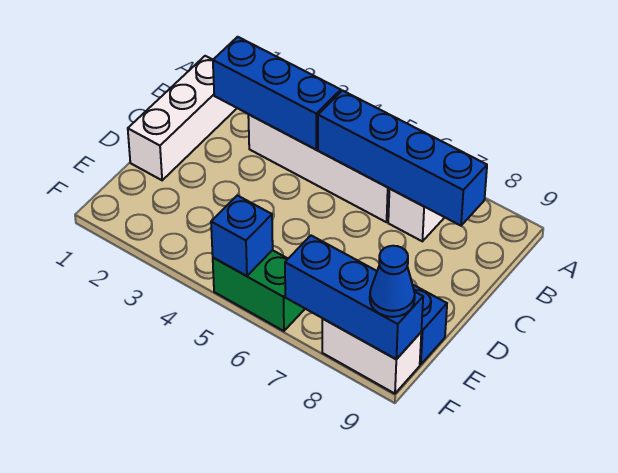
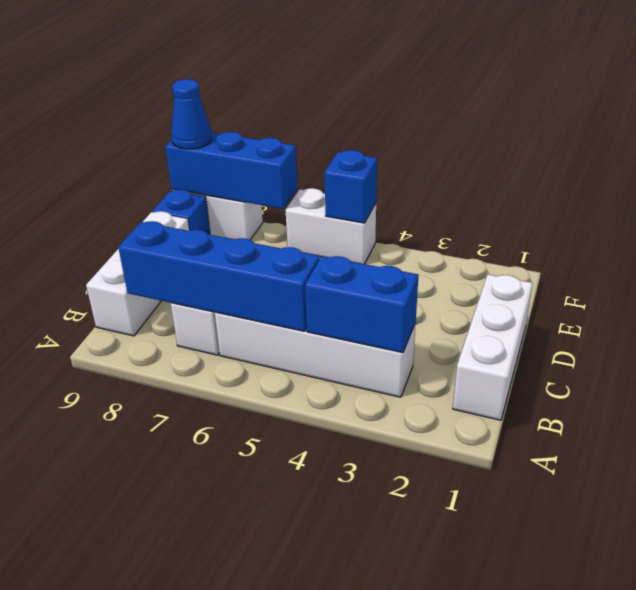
blue 1x3 brick [213,37,341,149] -> blue 1x2 brick [305,256,418,353]
none -> white 1x3 brick [86,211,189,336]
green 1x2 brick [213,250,305,331] -> white 1x2 brick [286,188,376,264]

